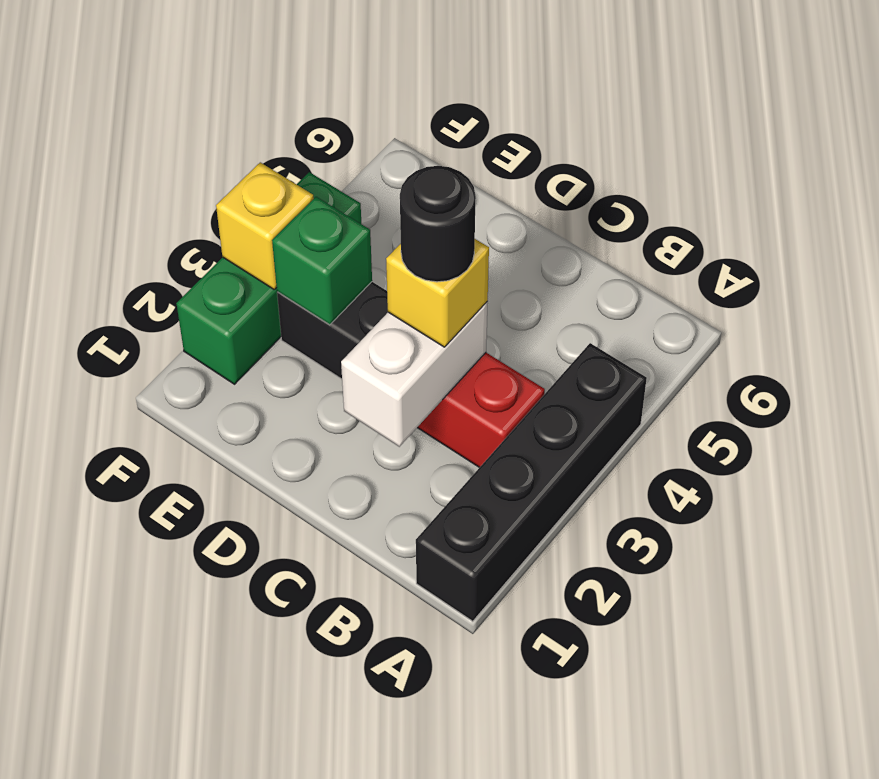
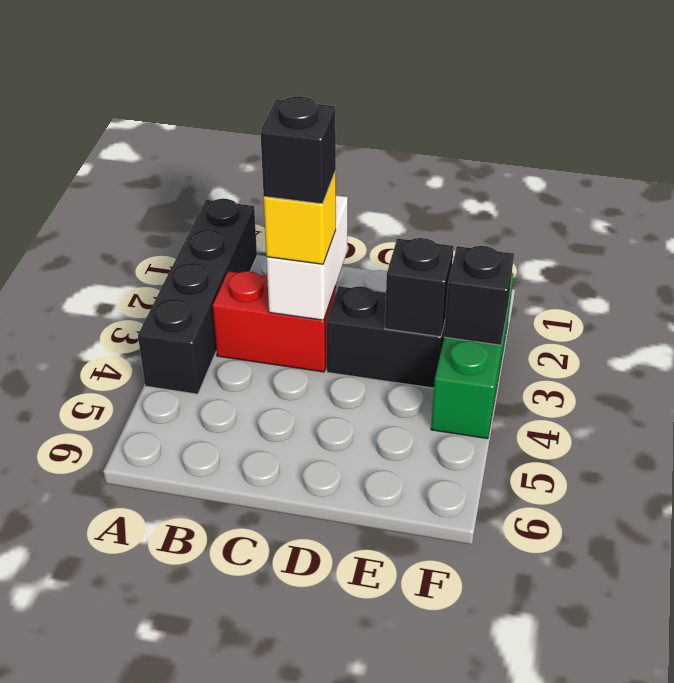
black 1x1 round brick [400,166,476,282] -> black 1x1 brick [260,96,336,204]
green 1x1 brick [272,197,372,325] -> black 1x1 brick [385,238,454,337]
yellow 1x1 brick [216,162,314,289] -> black 1x1 brick [444,246,514,345]

